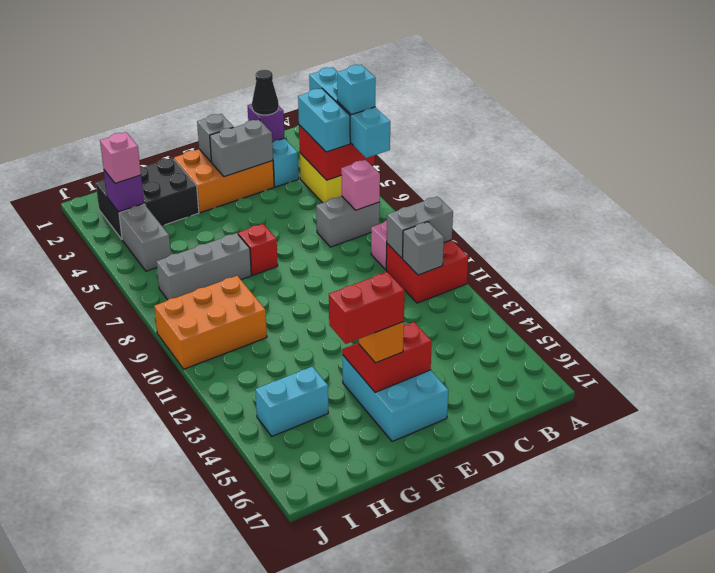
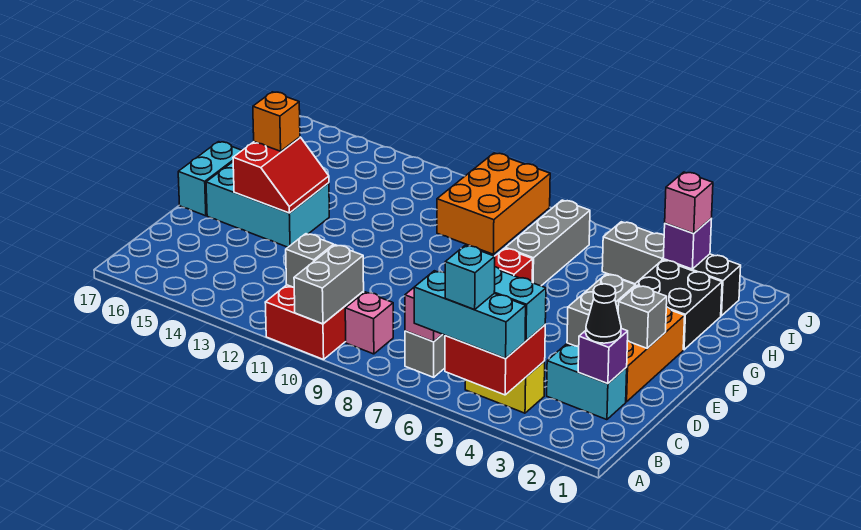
cyan 1x4 brick [309,67,390,158] -> cyan 1x3 brick [414,271,526,358]
red 1x2 brick [329,272,405,344] -> none
cyan 1x2 brick [255,367,328,436] -> cyan 1x2 brick moved to [178,142,242,216]

